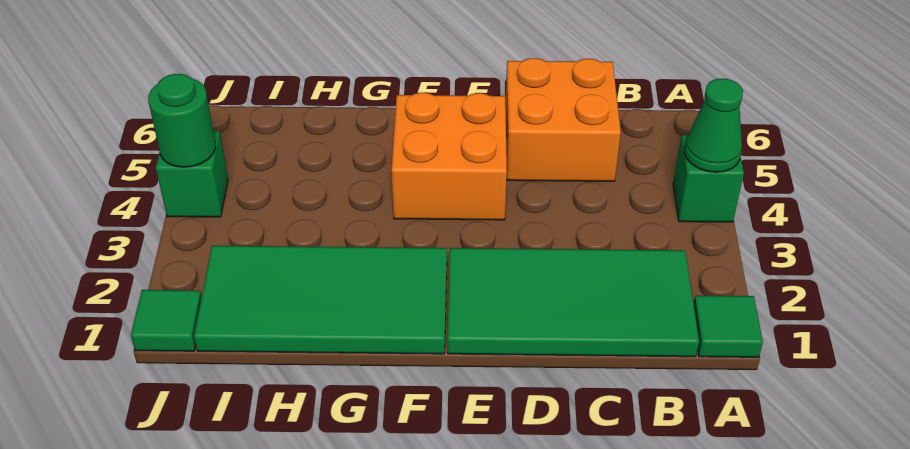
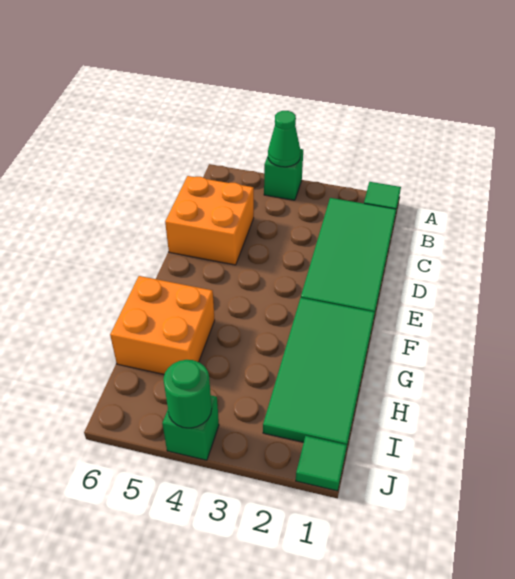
orange 2x2 brick [391,93,507,220] -> orange 2x2 brick moved to [110,276,215,374]

